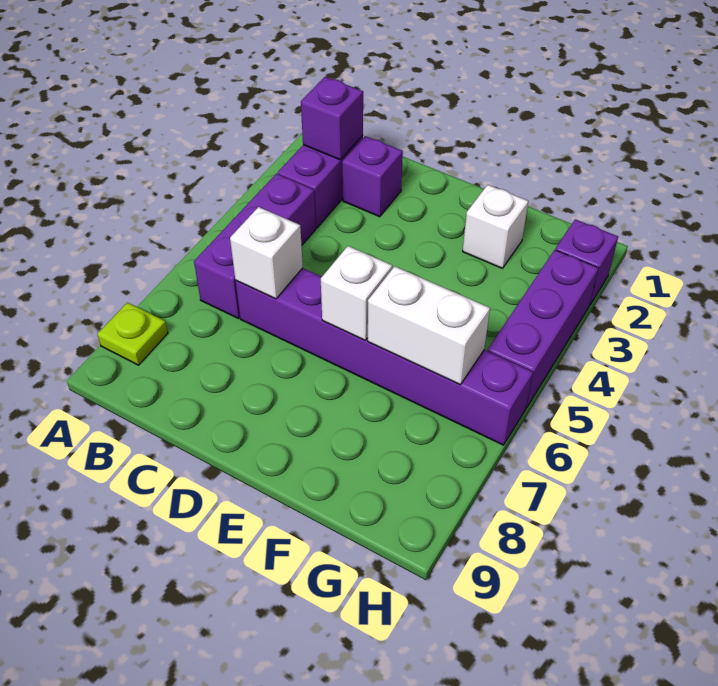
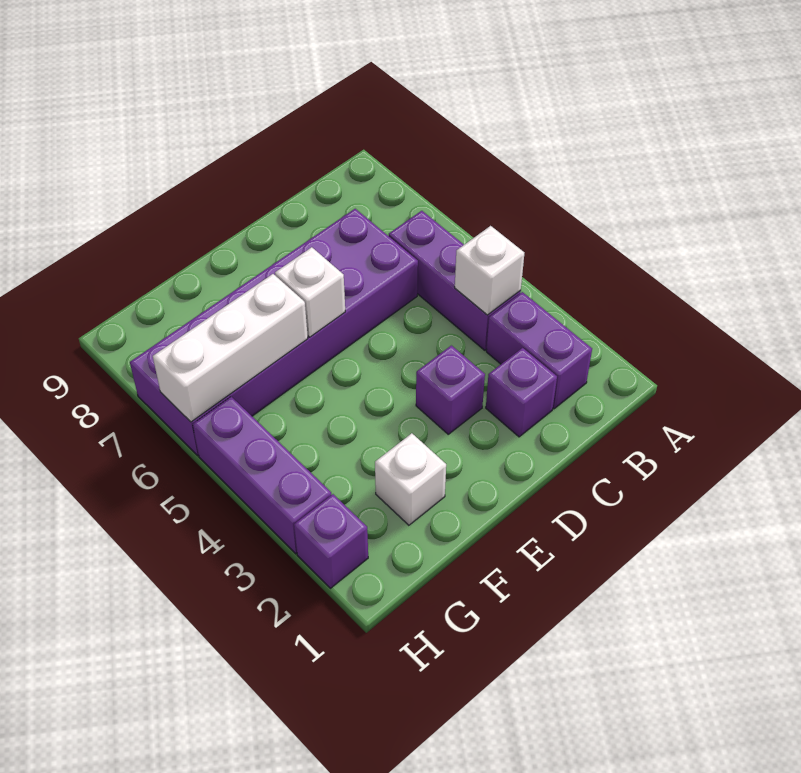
lime 1x1 plate [97,303,168,365] -> none
purple 1x1 brick [301,77,363,160] -> purple 1x1 brick moved to [416,345,485,434]
purple 1x6 brick [236,268,533,445] -> purple 2x6 brick [130,209,418,455]
white 1x1 brick [230,207,303,299] -> white 1x1 brick moved to [455,226,524,315]
white 1x2 brick [368,266,490,385] -> white 1x3 brick [153,274,308,422]

